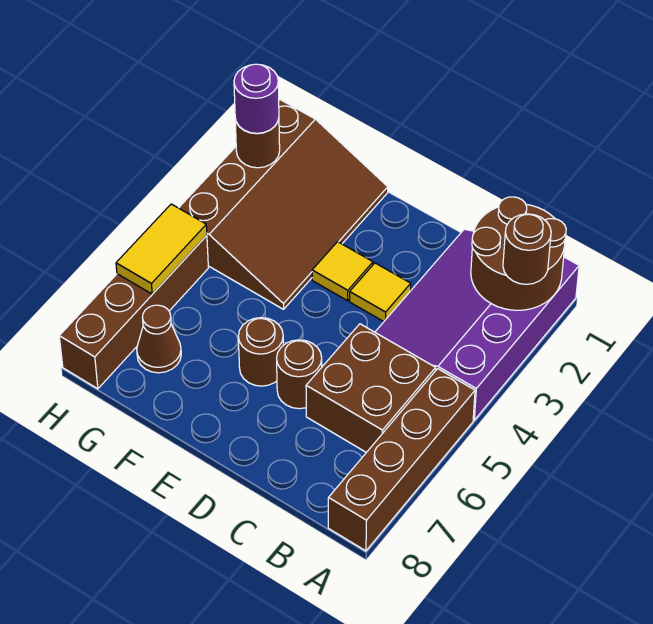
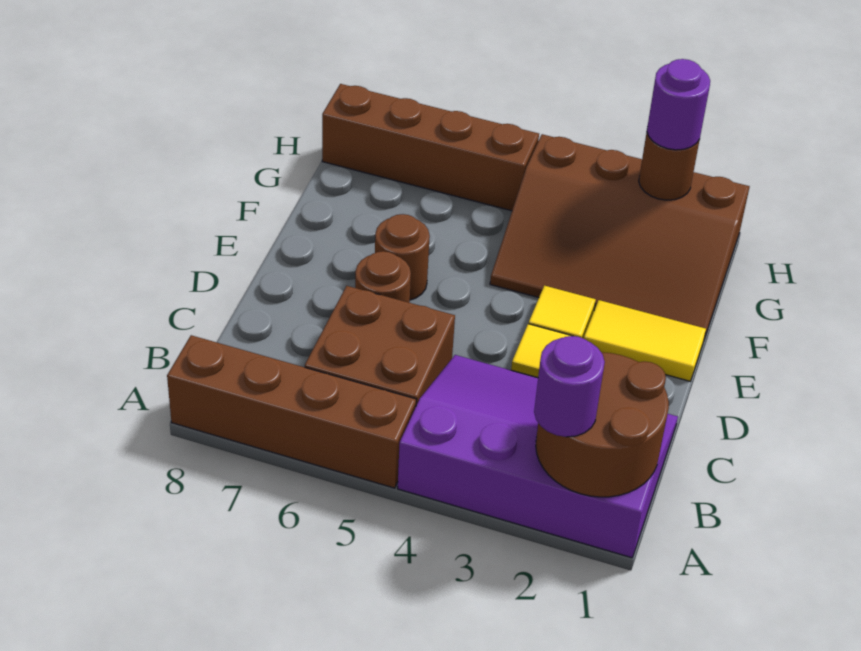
brown 1x1 round brick [503,214,551,284] -> purple 1x1 round brick [534,336,605,437]
brown 1x1 cone [137,305,181,373] -> none
yellow 1x2 tile [116,204,207,294] -> yellow 1x2 tile moved to [584,300,706,381]

